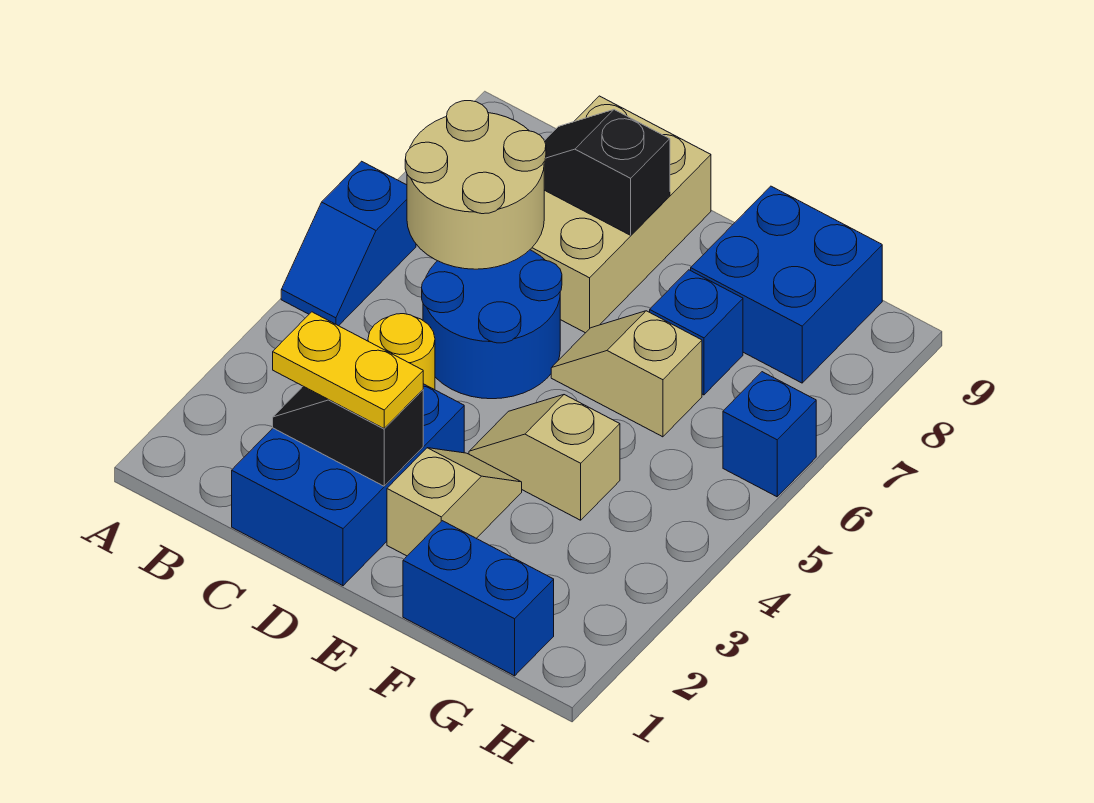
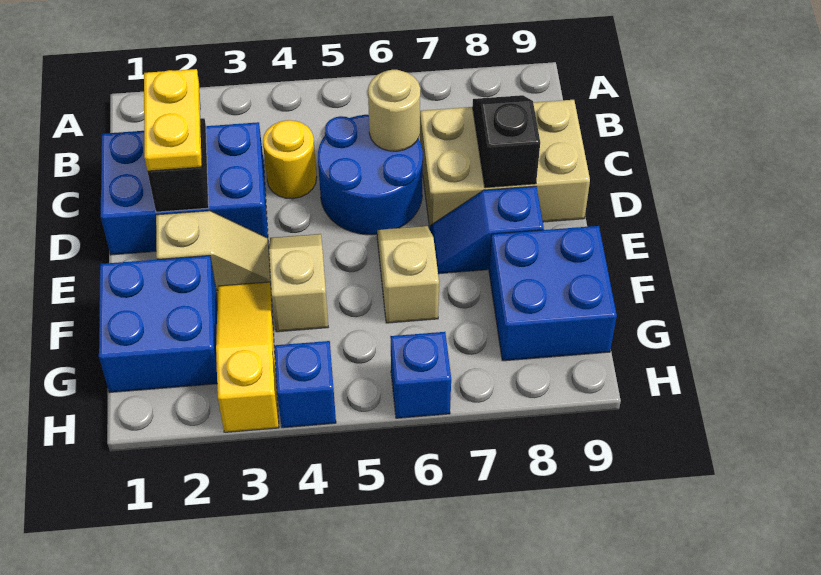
blue 1x2 slope [281,161,416,326] -> blue 1x2 slope moved to [430,186,544,274]
tan 2x2 round brick [405,101,546,269] -> tan 1x1 round brick [368,70,420,151]
blue 1x2 brick [403,521,554,676] -> blue 2x2 brick [99,256,217,392]
none -> yellow 1x3 slope [216,282,279,432]
blue 1x1 brick [650,270,743,395] -> blue 1x1 brick moved to [274,341,336,428]

